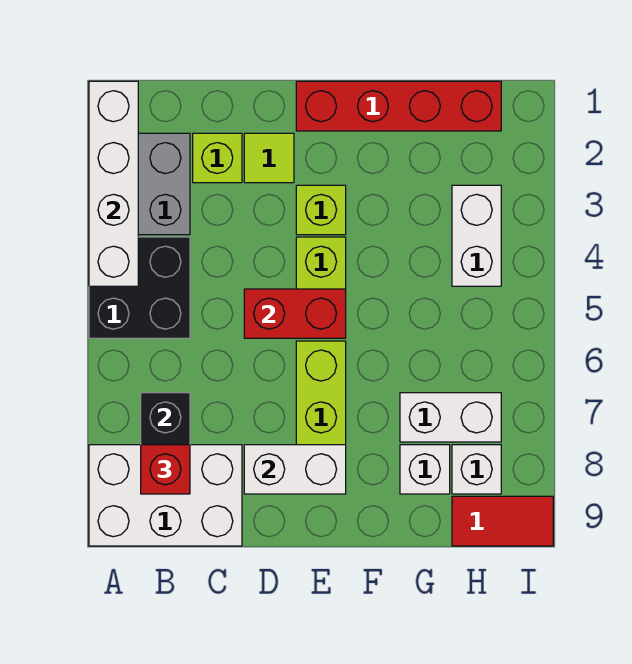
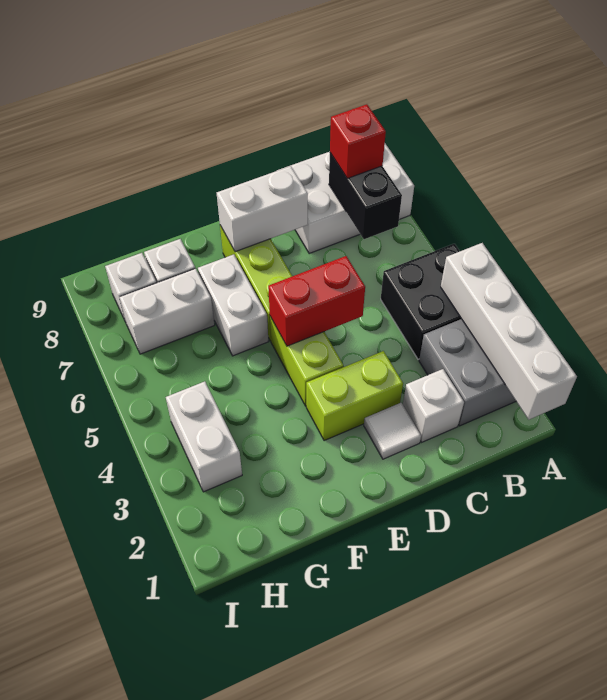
lime 1x1 brick [193,133,242,183] -> white 1x1 brick [403,369,464,442]
lime 1x1 tile [244,133,294,183] -> white 1x1 tile [364,403,421,459]
red 1x4 brick [296,81,501,131] -> none
lime 1x1 brick [296,185,346,235] -> lime 1x2 brick [306,351,403,441]
none -> white 1x2 brick [198,254,269,356]
red 1x2 tile [452,496,553,546] -> none

